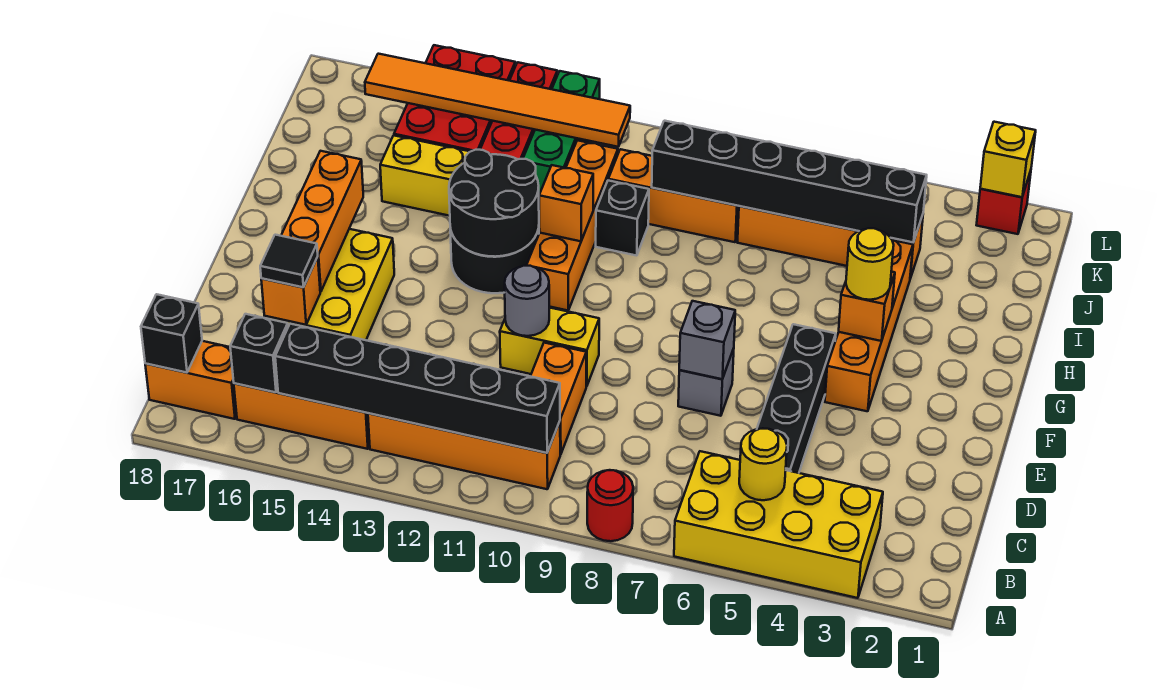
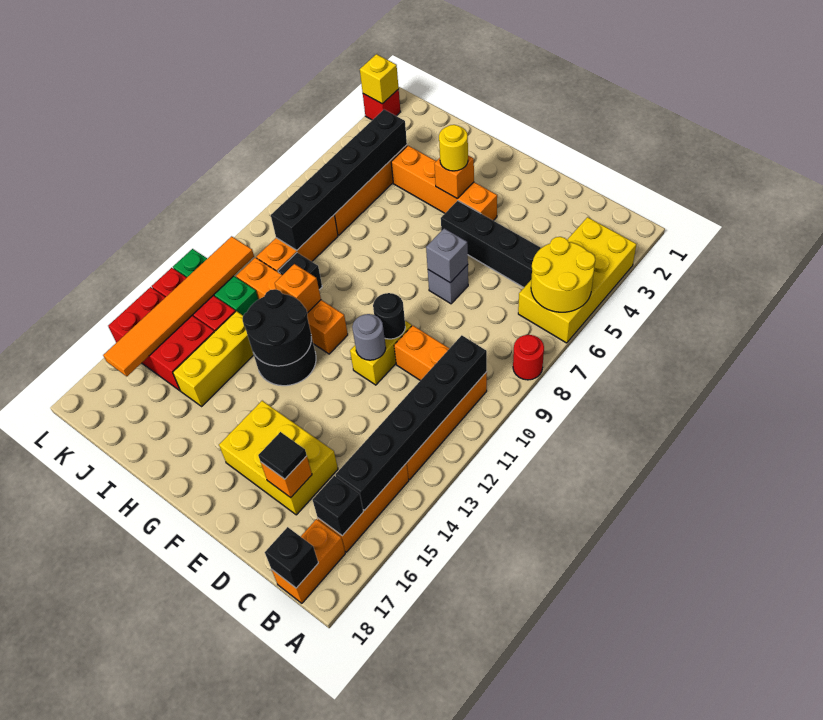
yellow 1x1 round brick [739,428,787,500] -> yellow 2x2 round brick [531,237,595,312]
none -> black 1x1 round brick [373,293,405,339]
orange 1x3 brick [281,151,363,292] -> none

